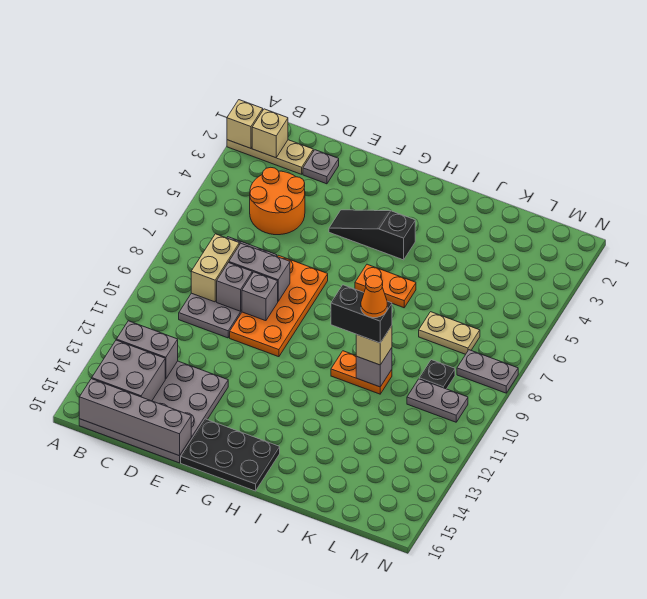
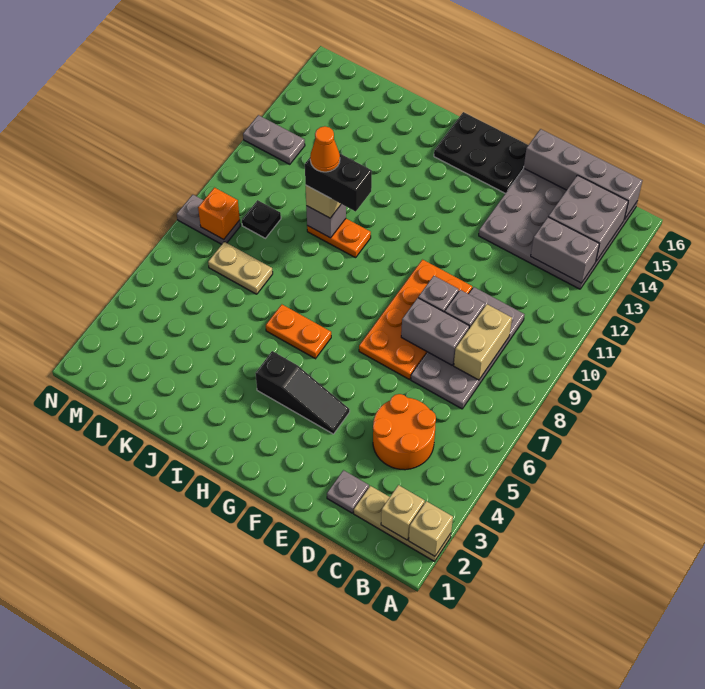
grey 1x2 plate [407,379,468,422] -> grey 1x2 plate moved to [243,115,305,164]
none -> orange 1x1 brick [198,188,240,239]

